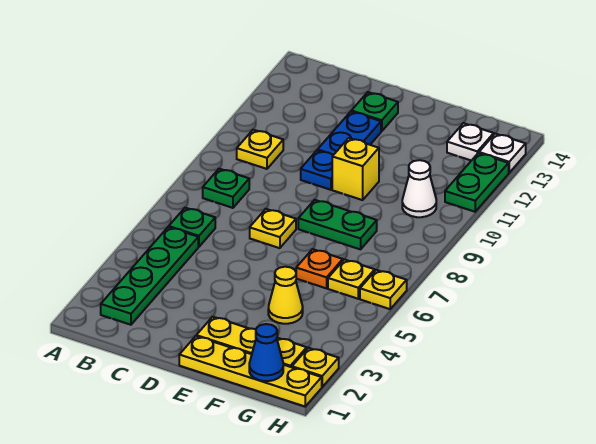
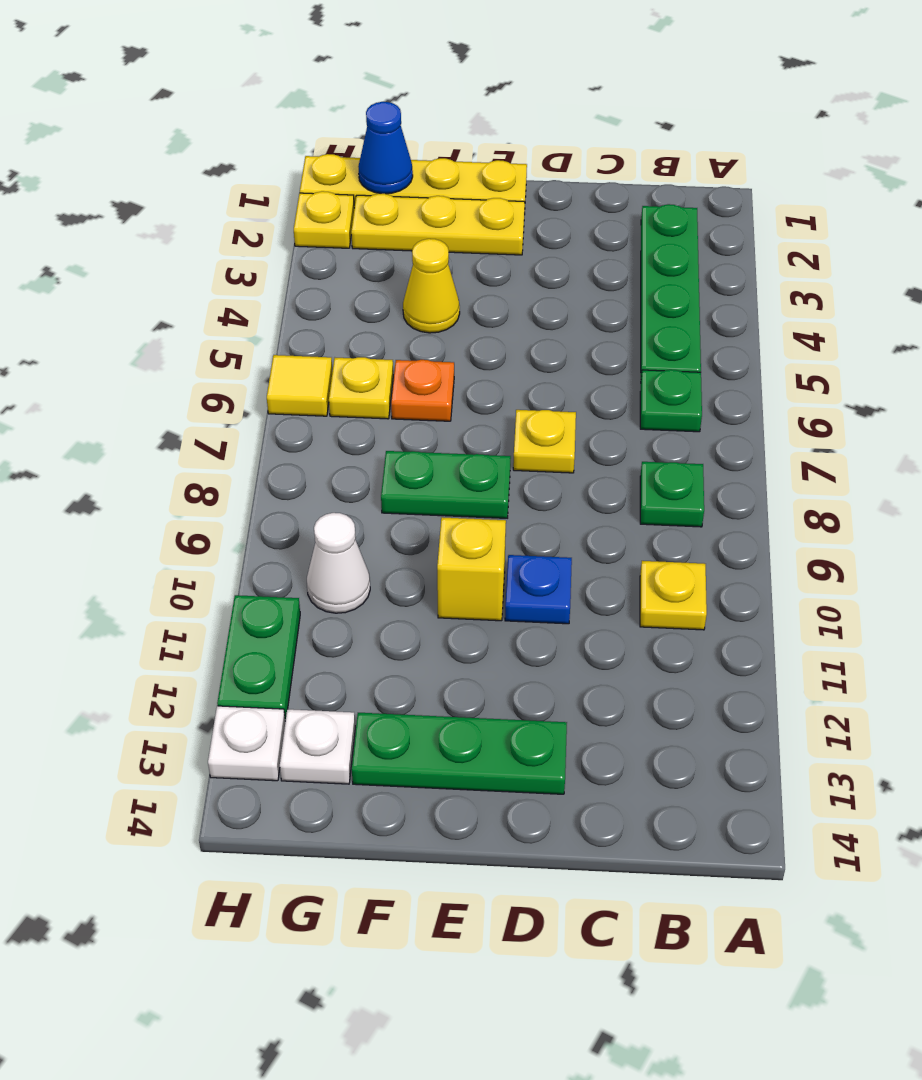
blue 1x2 plate [318,112,381,155] -> none
green 1x1 plate [352,92,398,131] -> green 1x3 plate [352,713,567,794]
yellow 1x1 plate [360,270,407,309] -> yellow 1x1 tile [267,355,332,416]

